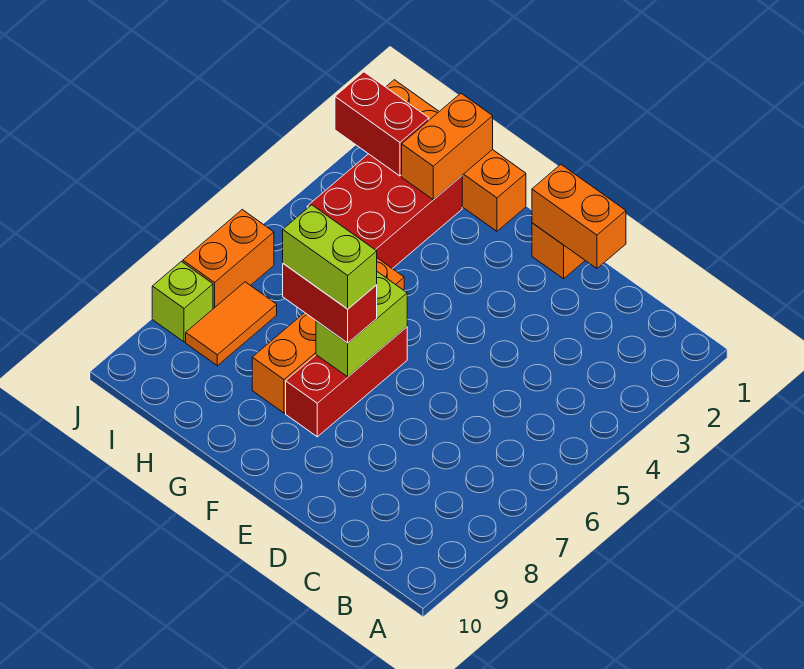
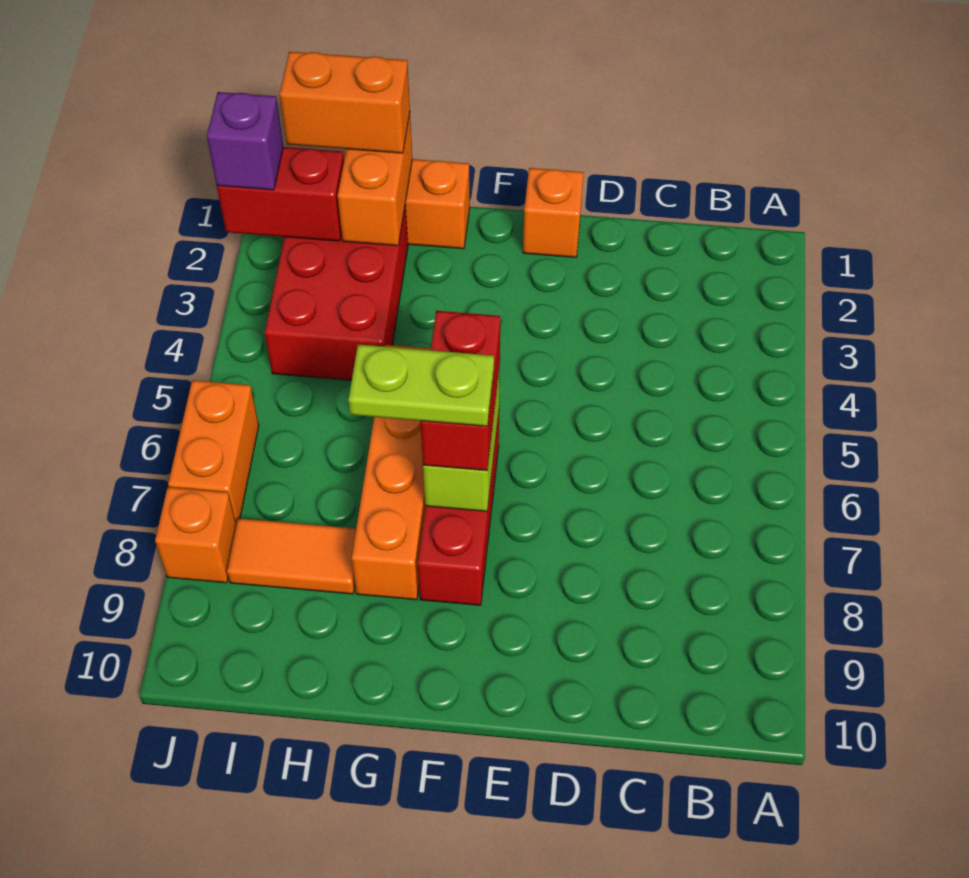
orange 1x2 brick [532,165,626,268] -> orange 1x2 brick moved to [280,52,410,153]
red 1x2 brick [283,264,377,343] -> red 1x2 brick turned to [420,311,500,471]
lime 1x2 brick [283,205,377,309] -> lime 1x2 plate [348,345,494,426]
orange 1x2 tile [186,282,277,366] -> orange 1x2 tile turned to [227,518,356,594]
none -> purple 1x1 brick [207,92,283,190]
lime 1x1 brick [152,261,213,342] -> orange 1x1 brick [155,487,236,583]

